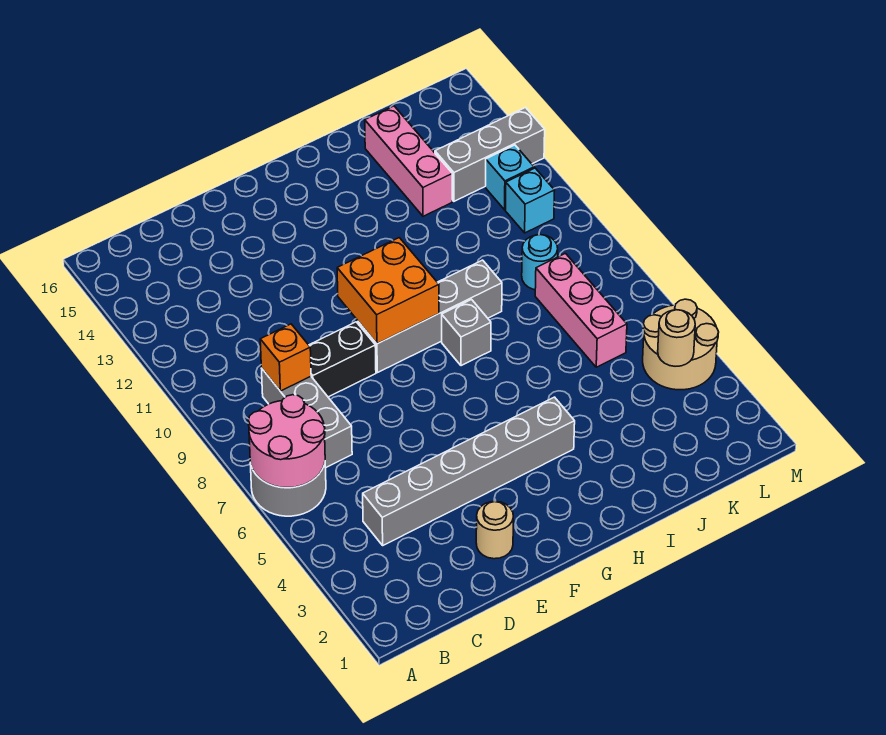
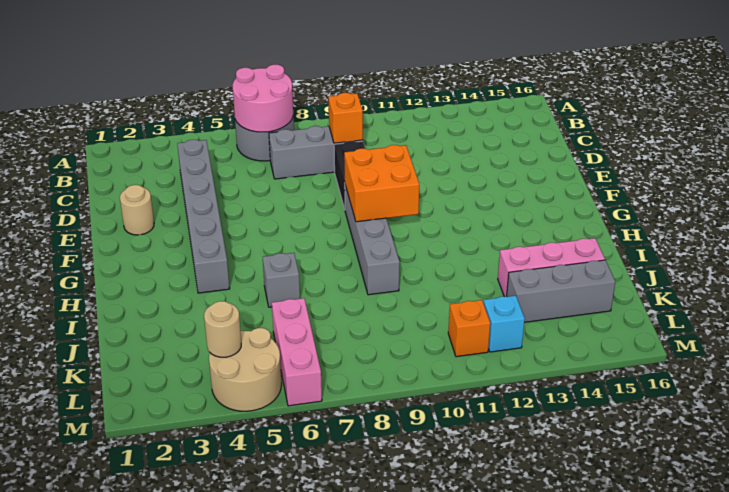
grey 1x1 brick [442,300,491,366] -> grey 1x1 brick moved to [263,253,300,307]
pink 1x3 brick [535,253,627,367] -> pink 1x3 brick turned to [272,298,322,406]
cyan 1x1 round brick [522,234,558,290] -> none
grey 1x3 brick [435,108,545,201] -> grey 1x3 brick turned to [507,260,615,322]
cyan 1x1 brick [505,168,555,233] -> orange 1x1 brick [448,300,490,357]

